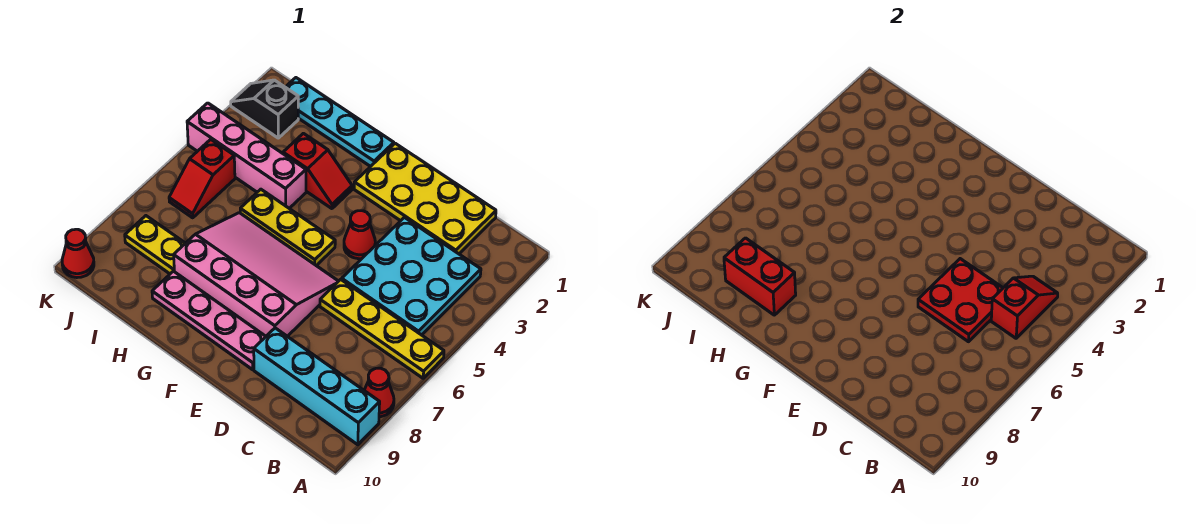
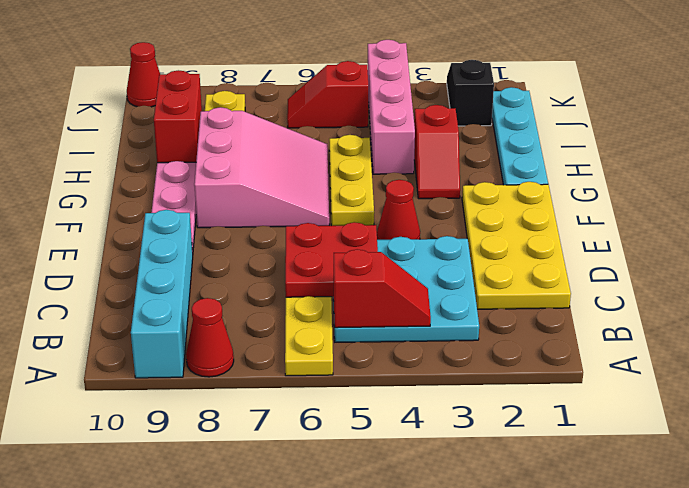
pink 3x4 slope [174,213,338,336] -> pink 3x3 slope [194,107,329,228]

